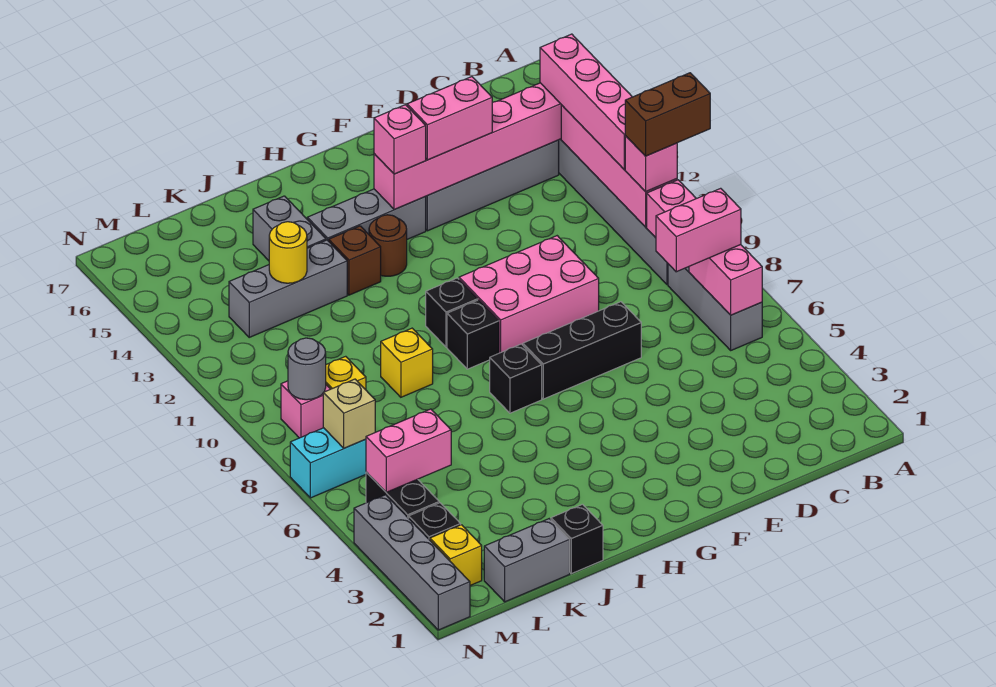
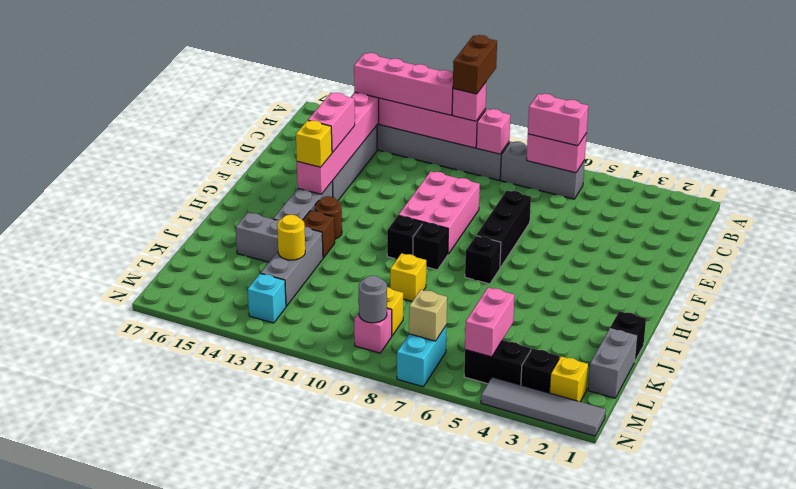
pink 1x2 brick [656,188,741,272] -> pink 1x2 brick turned to [528,94,588,146]
pink 1x1 brick [374,105,426,174] -> yellow 1x1 brick [296,120,332,167]
none -> cyan 1x1 brick [248,273,286,323]
grey 1x4 brick [354,495,470,630] -> grey 1x4 tile [481,377,606,436]

